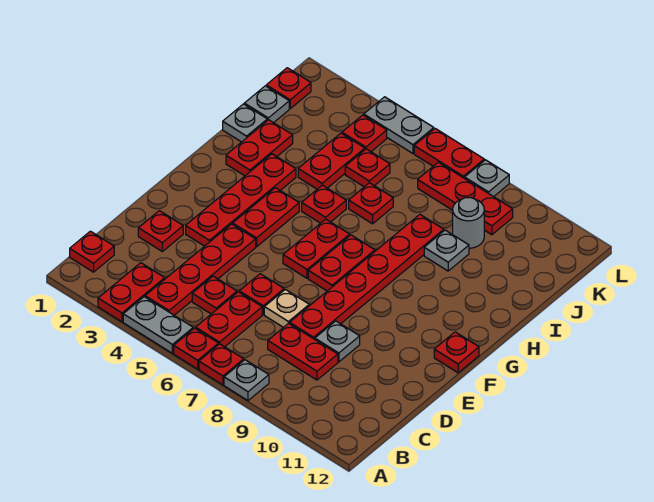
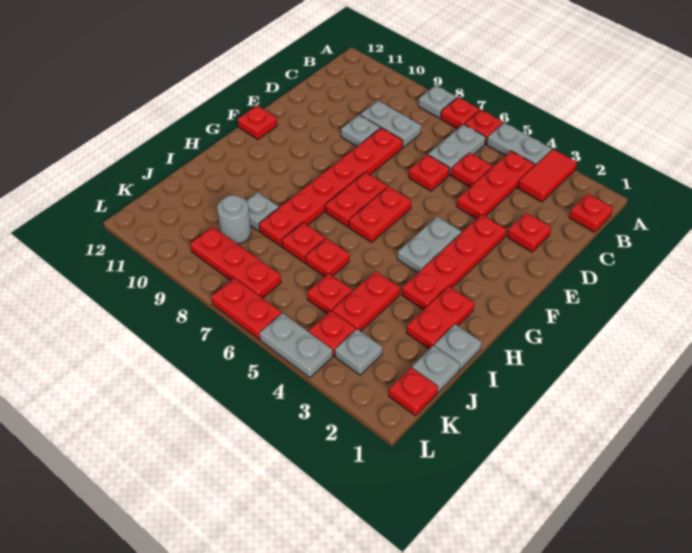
red 1x2 plate [98,263,165,322] -> red 1x2 tile [518,149,577,202]
red 1x4 plate [145,224,256,315] -> red 1x3 plate [457,151,535,219]
red 1x2 plate [196,292,262,347] -> grey 1x2 plate [428,124,486,175]
red 1x2 plate [268,323,338,380] -> grey 1x2 plate [360,101,421,147]
tan 1x1 plate [264,289,309,327] -> none
red 1x2 plate [233,188,299,247] -> grey 1x2 plate [397,216,461,273]
red 1x1 plate [302,185,346,223] -> red 1x1 plate moved to [282,223,325,263]
grey 1x1 plate [465,160,509,197] -> grey 1x1 plate moved to [335,329,382,375]

